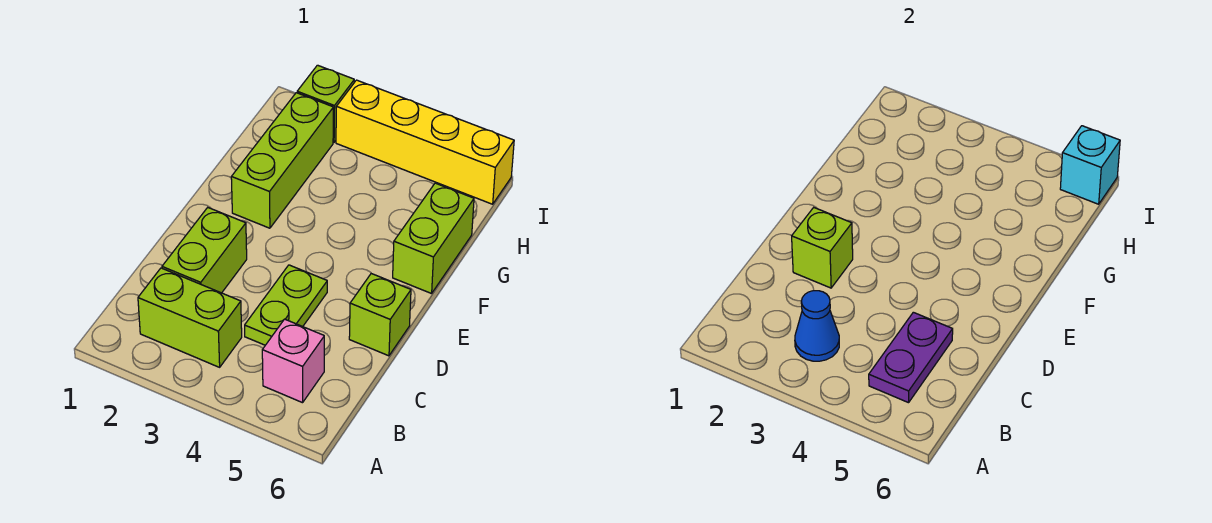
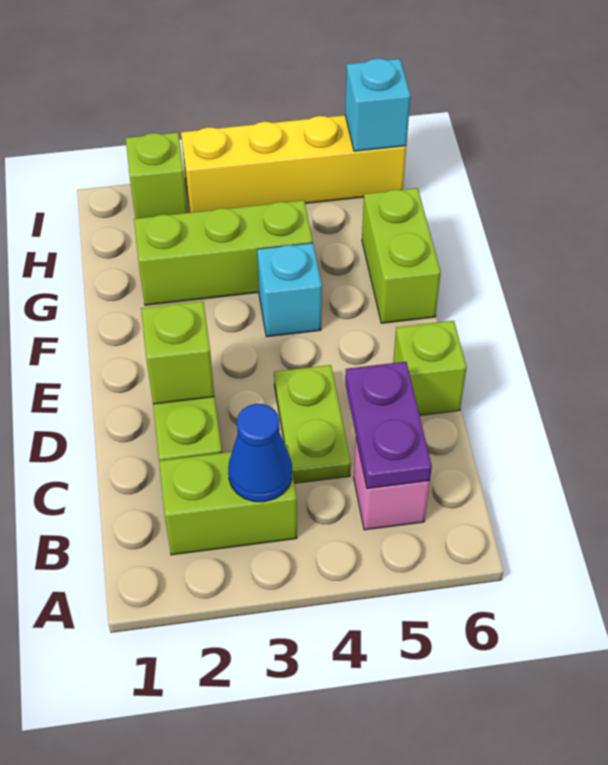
lime 1x3 brick [231,93,334,228] -> lime 1x3 brick turned to [134,200,313,305]
none -> cyan 1x1 brick [257,243,322,337]

